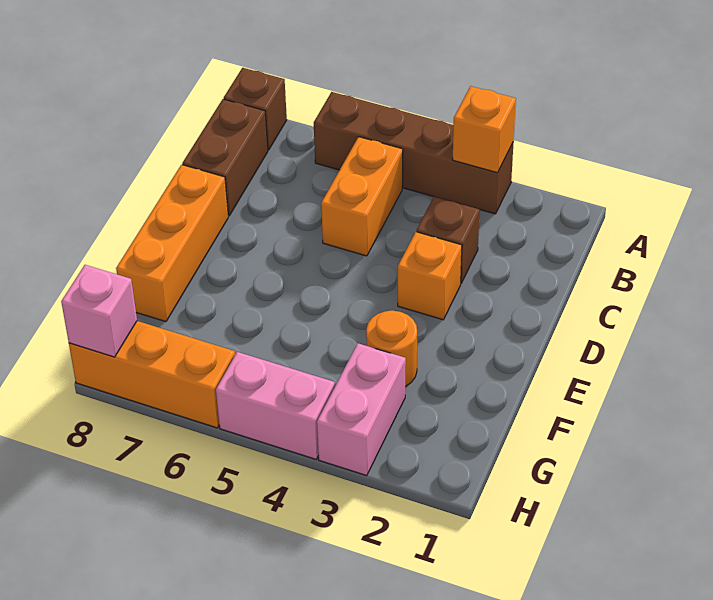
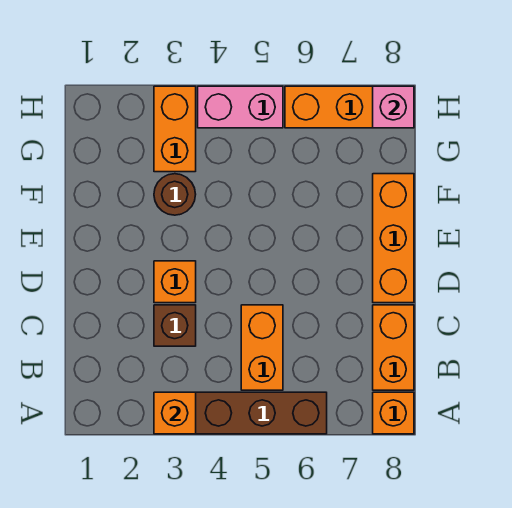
brown 1x1 brick [224,68,287,150] -> orange 1x1 brick [373,392,414,434]
brown 1x2 brick [182,99,268,216] -> orange 1x2 brick [373,305,414,390]
orange 1x1 round brick [366,310,417,387] -> brown 1x1 round brick [154,174,196,215]
pink 1x2 brick [317,343,406,476] -> orange 1x2 brick [154,86,196,172]

